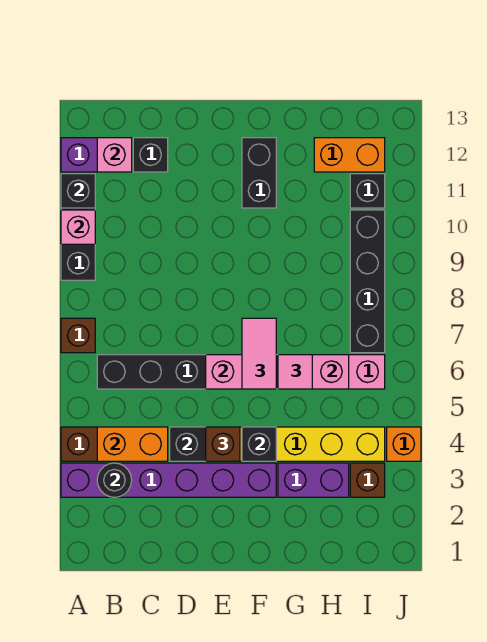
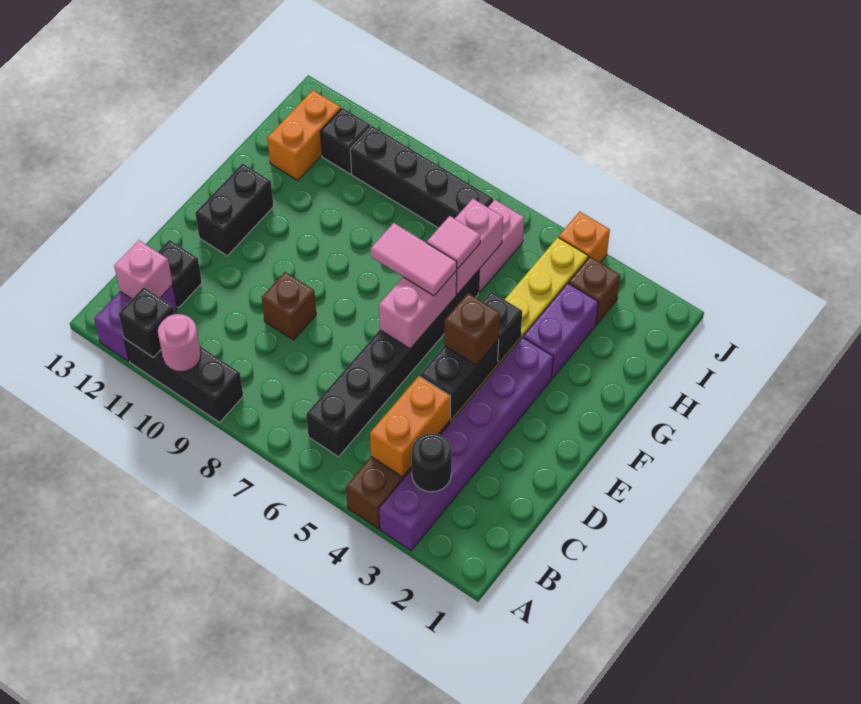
brown 1x1 brick [61,318,95,353] -> brown 1x1 brick moved to [262,272,316,340]
pink 1x1 brick [61,210,95,244] -> pink 1x1 round brick [158,314,201,372]
black 1x2 brick [242,138,276,208] -> black 1x2 brick turned to [195,163,274,256]

